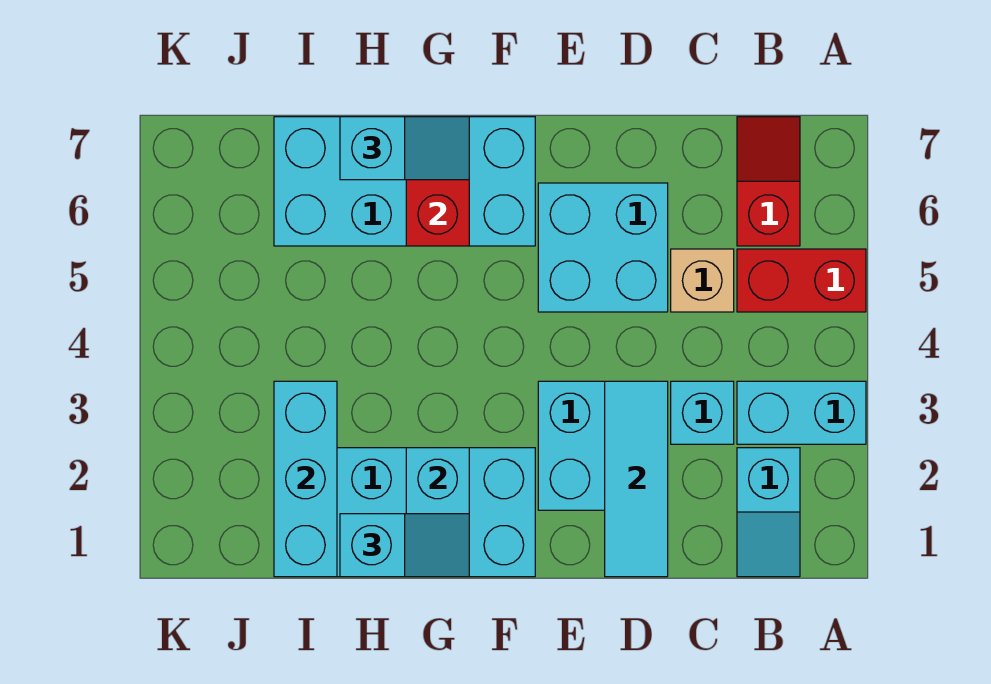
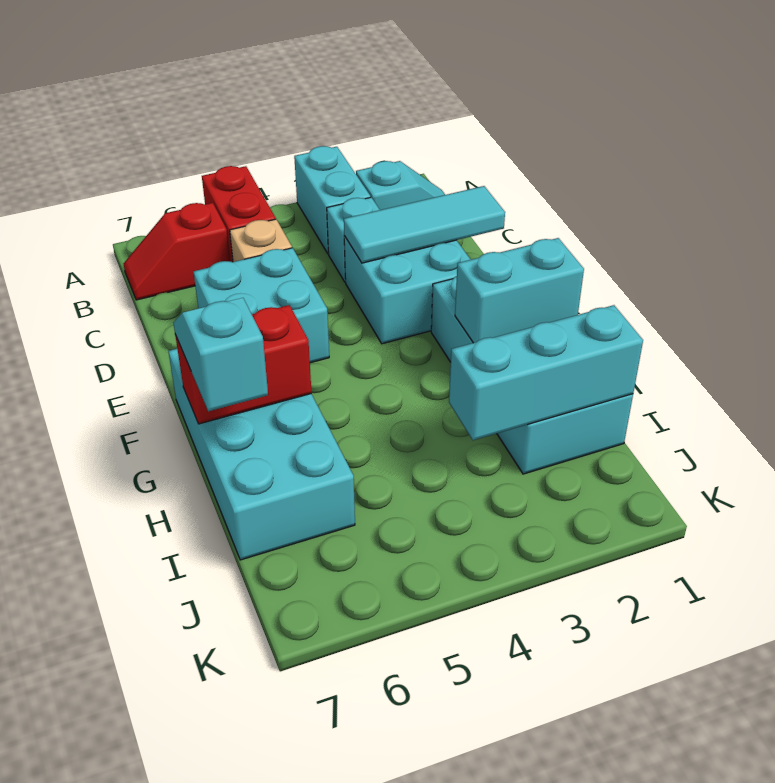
cyan 1x2 slope [340,514,469,577] -> none

